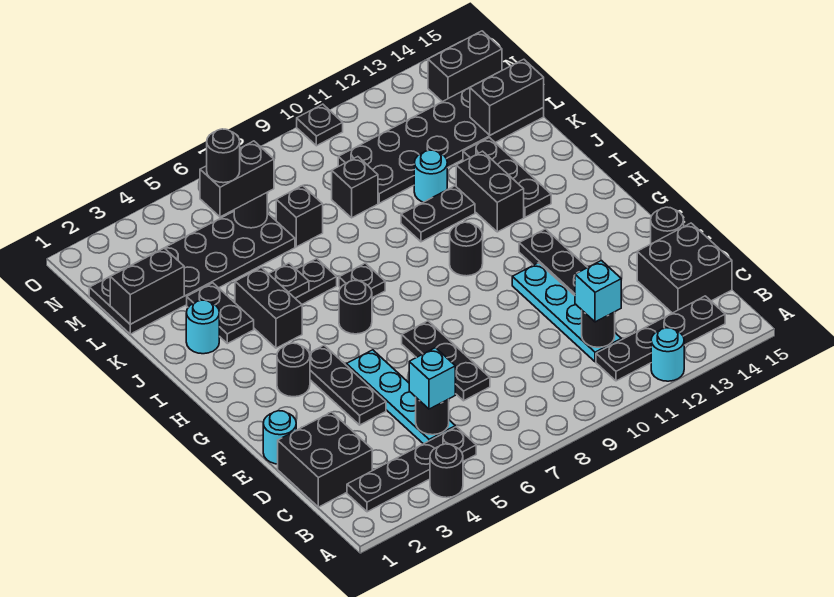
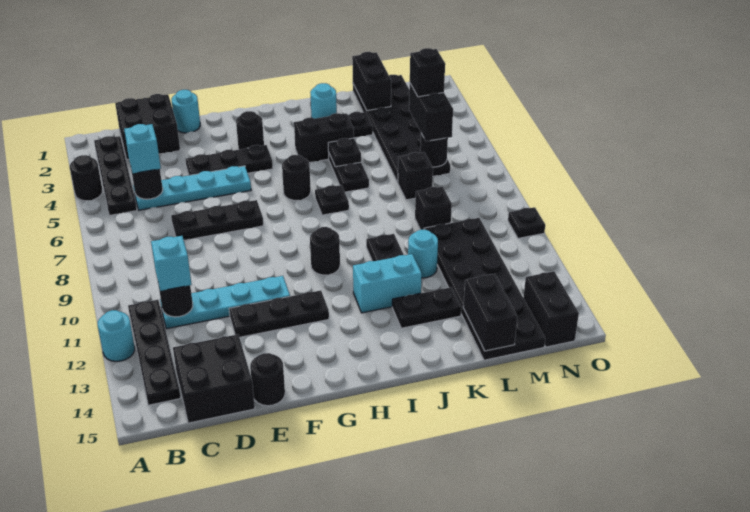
black 1x2 brick [456,151,524,232] -> cyan 1x2 brick [353,254,422,313]
black 1x3 plate [463,138,551,217] -> black 1x2 plate [392,287,461,328]
black 1x1 round brick [207,129,240,183] -> black 1x1 brick [410,48,445,97]

